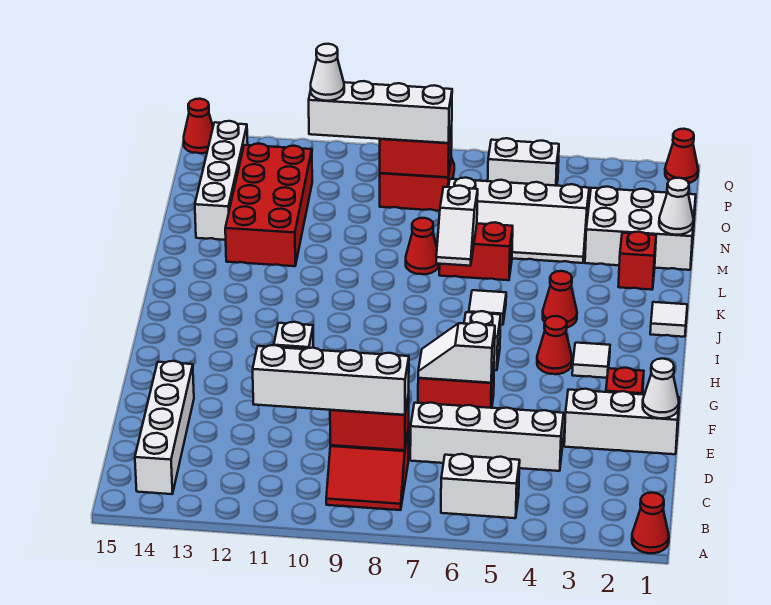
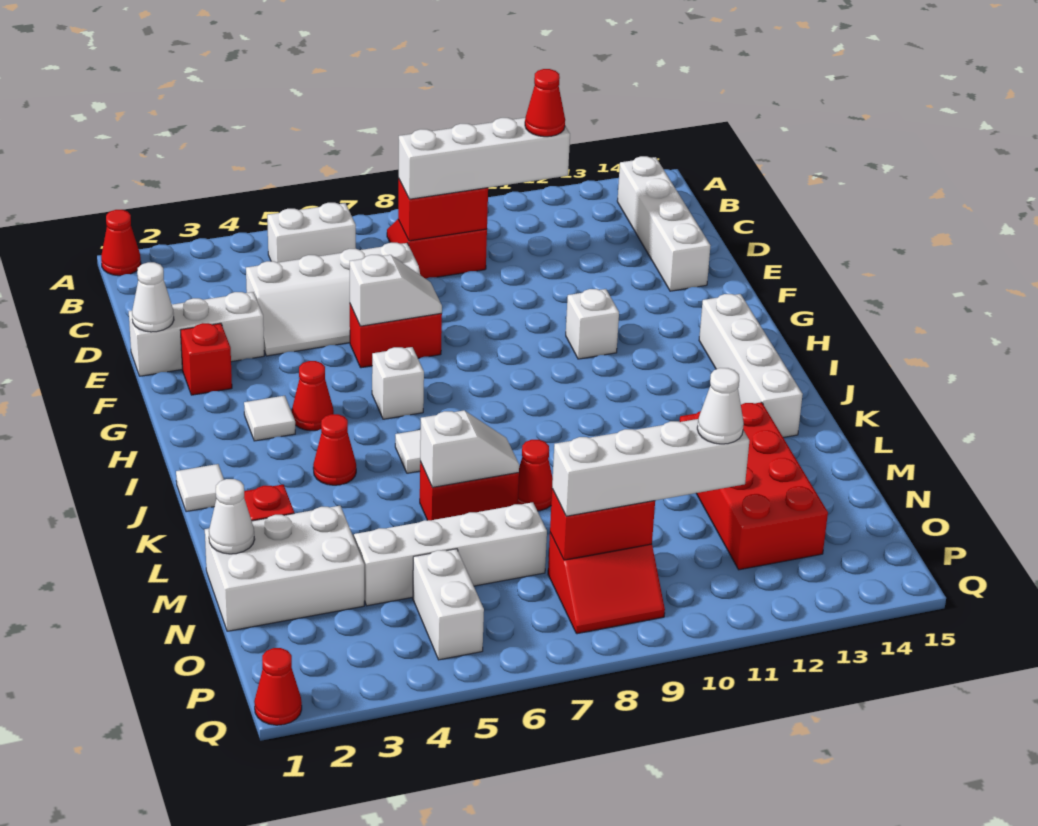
white 1x2 slope [436,186,478,266] -> white 1x2 slope turned to [420,410,519,487]
white 1x4 brick [195,121,248,240] -> white 1x4 brick moved to [699,294,803,438]
white 1x2 brick [488,138,559,186] -> white 1x2 brick turned to [413,549,484,660]
red 1x1 cone [184,99,213,153] -> red 1x1 cone moved to [525,69,565,137]

